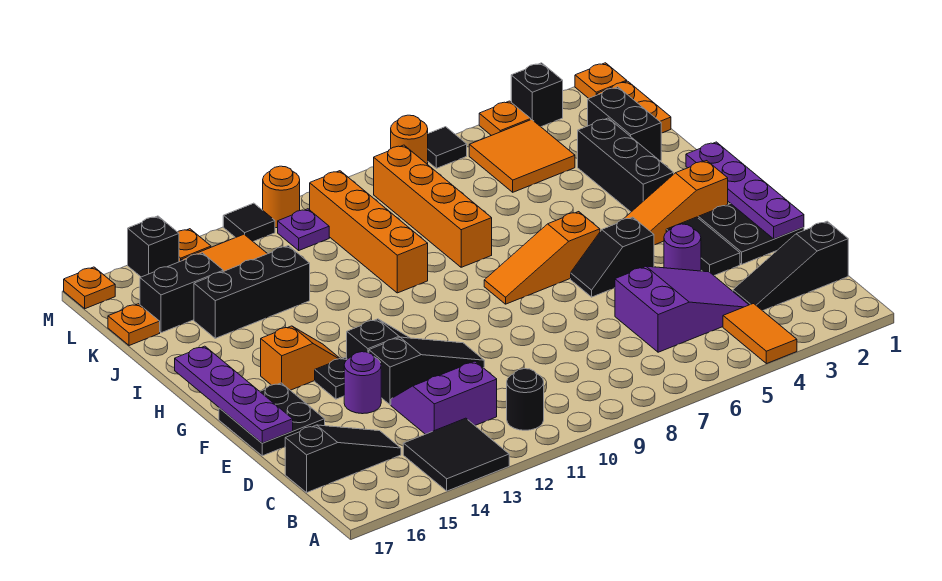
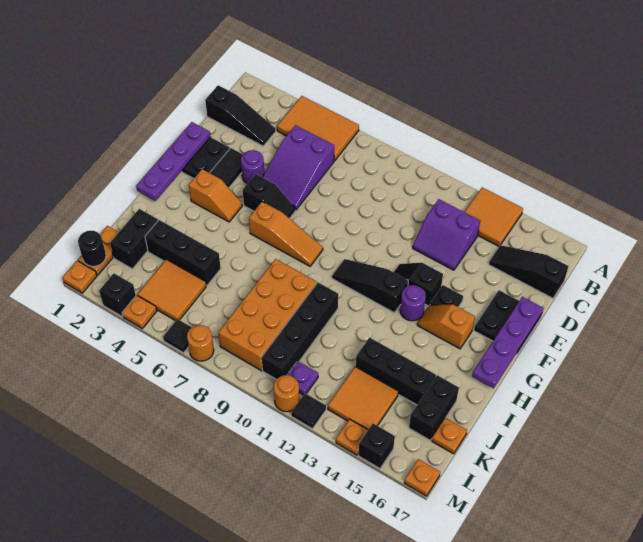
orange 1x2 tile [723,304,797,364] -> orange 2x3 tile [277,96,359,161]
black 2x2 tile [403,418,509,491] -> orange 2x2 tile [465,188,523,246]
black 1x1 round brick [507,369,544,430] -> black 1x1 round brick moved to [78,231,106,266]
purple 2x3 slope [615,266,749,352] -> purple 2x3 slope turned to [263,125,334,210]
black 1x3 slope [369,337,484,405] -> black 1x3 slope moved to [332,259,408,313]
purple 1x1 round brick [344,352,381,414] -> purple 1x1 round brick moved to [400,285,426,321]
orange 1x3 slope [624,161,728,245] -> orange 1x2 slope [189,169,242,222]
black 1x3 brick [578,118,674,212] -> black 1x3 brick turned to [145,220,221,285]
orange 1x4 brick [374,145,492,267] -> orange 2x4 brick [218,259,317,371]
orange 1x4 brick [310,171,428,293] -> black 1x4 brick [262,283,338,380]
black 1x2 brick [140,253,223,333] -> black 1x2 brick turned to [409,375,459,441]

